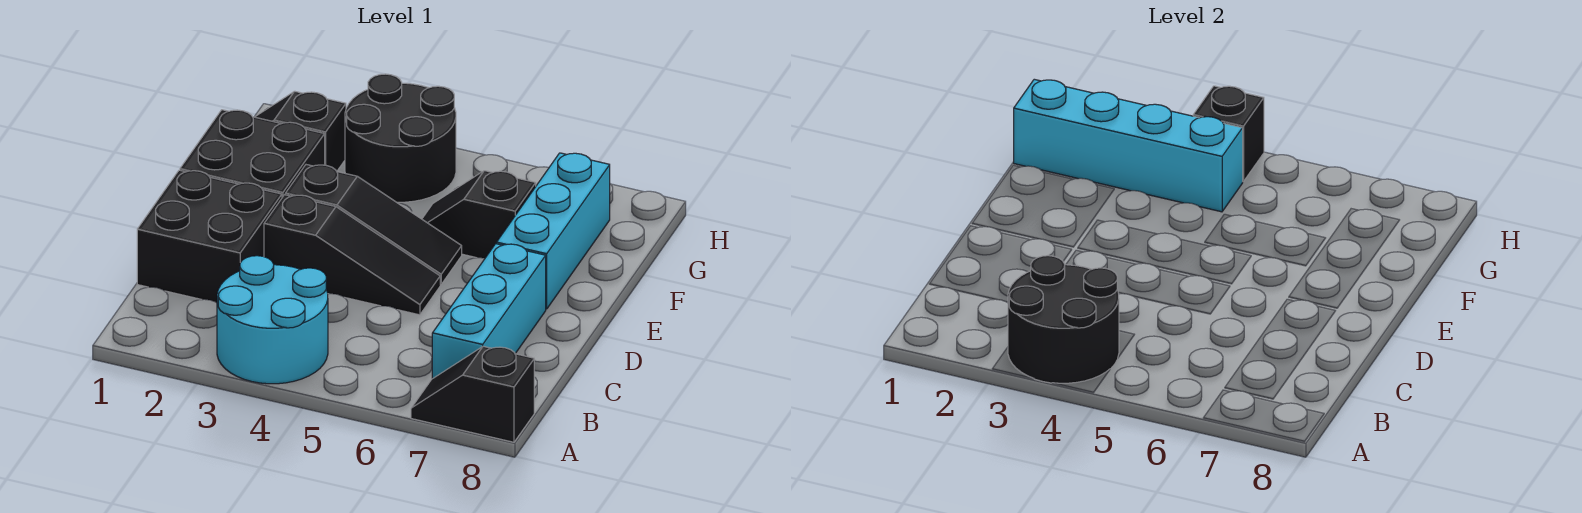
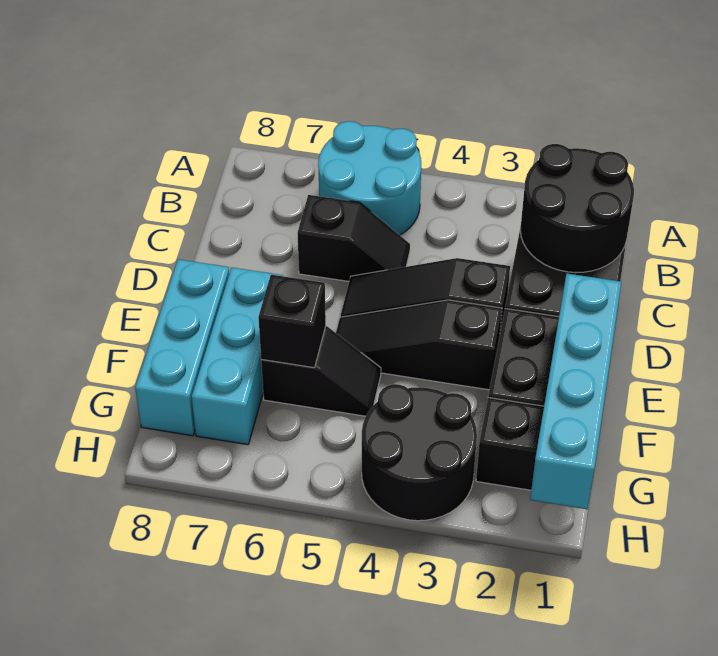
cyan 2x2 round brick [217,256,328,384] -> cyan 2x2 round brick moved to [318,121,421,235]
black 2x2 round brick [1008,256,1119,383] -> black 2x2 round brick moved to [520,144,634,273]
black 1x2 slope [411,346,534,442] -> black 1x2 slope moved to [298,195,410,281]
cyan 1x3 brick [432,244,546,379] -> cyan 1x3 brick moved to [135,259,229,436]
cyan 1x4 brick [1014,79,1243,212] -> cyan 1x4 brick turned to [530,274,621,509]
black 1x1 brick [1193,86,1264,182] -> black 1x1 brick moved to [258,275,326,368]

